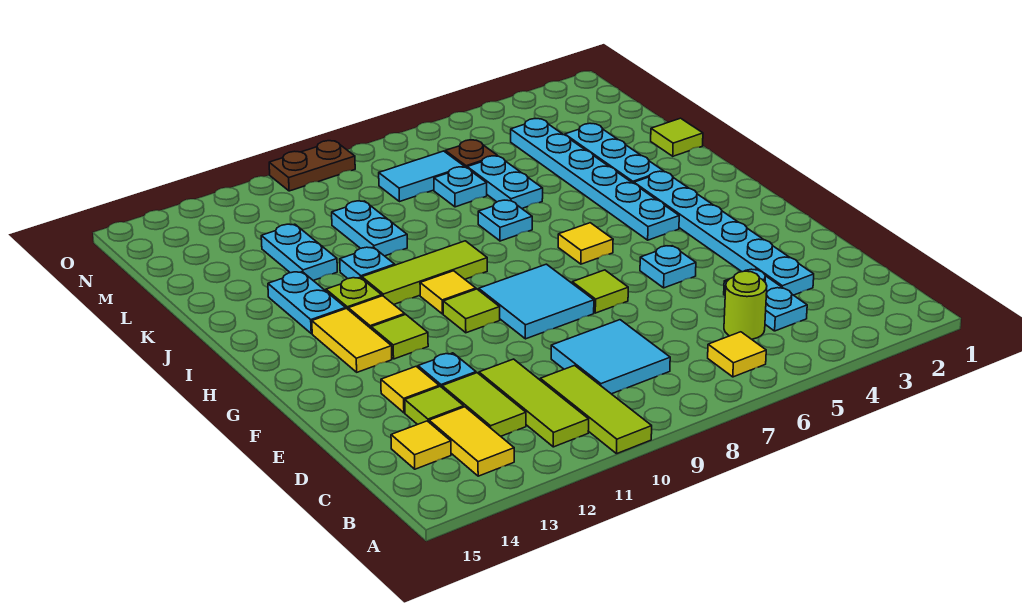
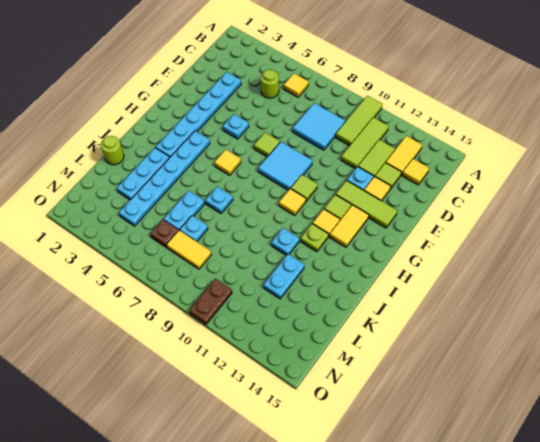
cyan 1x2 plate [724,269,807,331] -> none
lime 1x3 tile [362,241,487,304] -> lime 1x3 tile moved to [336,180,397,228]
cyan 1x2 plate [268,272,346,334] -> none
lime 1x1 tile [651,118,703,156] -> lime 1x1 round brick [101,136,124,165]
cyan 1x2 plate [332,201,407,256] -> none
cyan 1x2 tile [379,151,465,202] -> yellow 1x2 tile [166,230,212,269]
brown 1x2 plate [269,141,355,191] -> brown 1x2 plate turned to [189,279,232,324]

